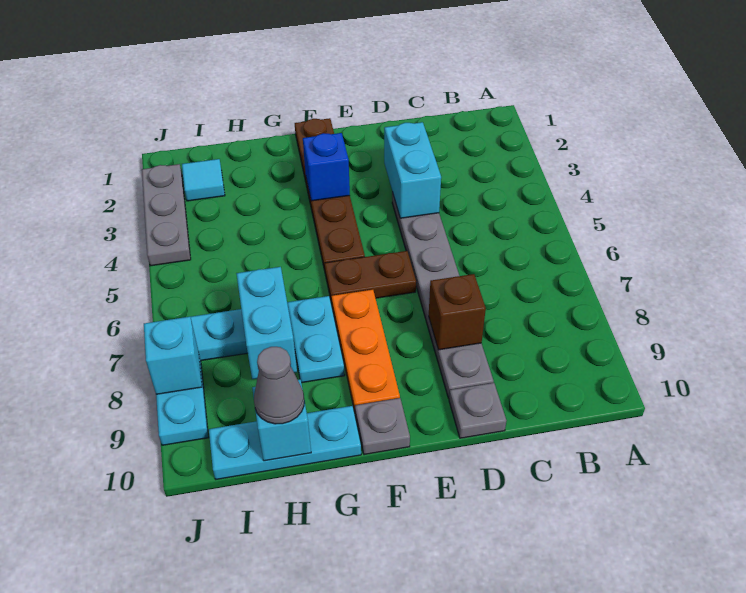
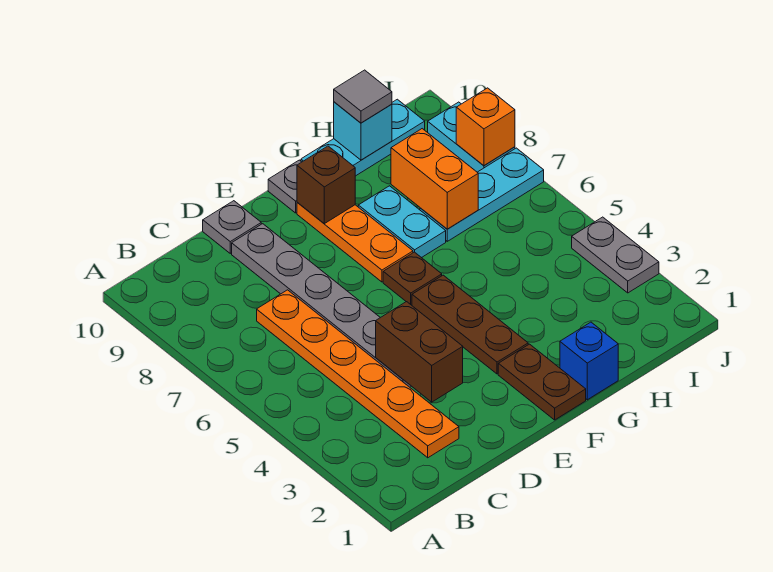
none -> orange 1x6 plate [257,290,459,458]
cyan 1x2 brick [384,122,441,218] -> brown 1x2 brick [376,302,463,402]
brown 1x1 brick [429,274,486,350] -> brown 1x1 brick moved to [297,146,355,224]
brown 1x2 plate [324,251,416,303] -> brown 1x1 plate [383,252,442,305]
blue 1x1 brick [303,133,350,201] -> blue 1x1 brick moved to [560,322,618,400]
cyan 1x2 brick [236,267,297,379] -> orange 1x2 brick [391,129,478,229]
grey 1x1 cone [254,347,304,424] -> grey 1x1 tile [334,70,392,123]
cyan 1x1 tile [182,159,225,201] -> none
grey 1x3 plate [142,164,191,266] -> grey 1x2 plate [572,217,659,293]
cyan 1x1 brick [144,317,202,394] -> orange 1x1 brick [456,88,515,166]

